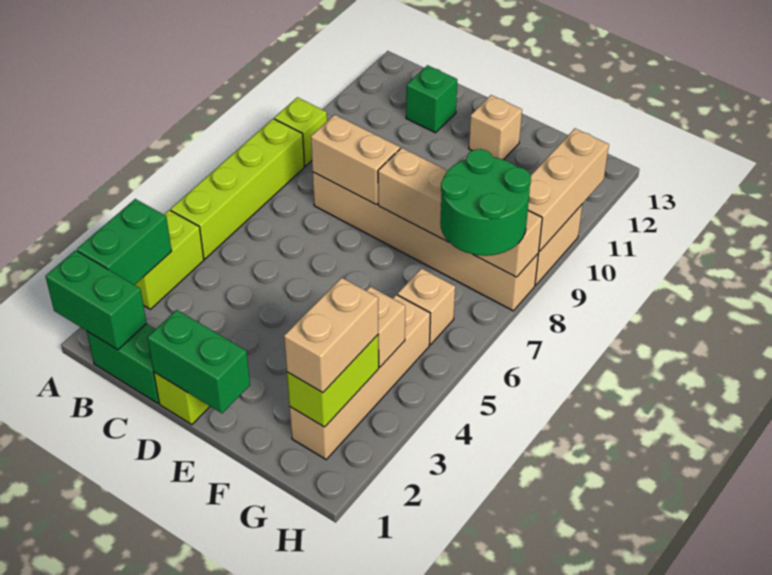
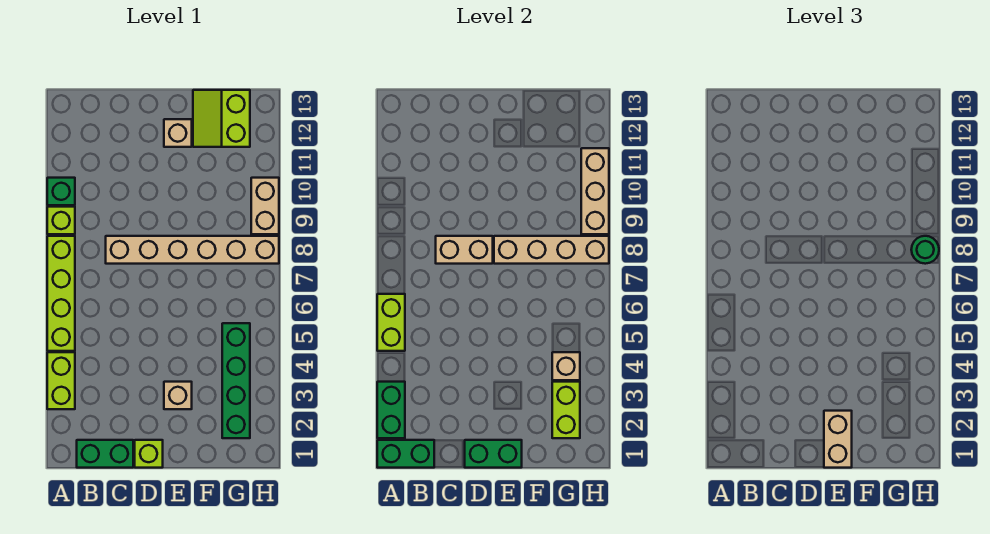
none -> lime 1x2 brick [377,294,405,351]
green 1x1 brick [406,65,457,133] -> green 1x1 brick moved to [47,178,75,205]
none -> lime 2x2 slope [193,90,250,147]
tan 1x4 brick [290,295,431,459] -> green 1x4 brick [222,323,250,438]
tan 1x2 brick [284,278,378,393] -> tan 1x2 brick moved to [824,411,852,468]
tan 1x1 brick [398,268,455,345] -> tan 1x1 brick moved to [164,382,192,409]
green 2x2 round brick [440,149,531,256] -> green 1x1 round brick [911,236,939,264]

